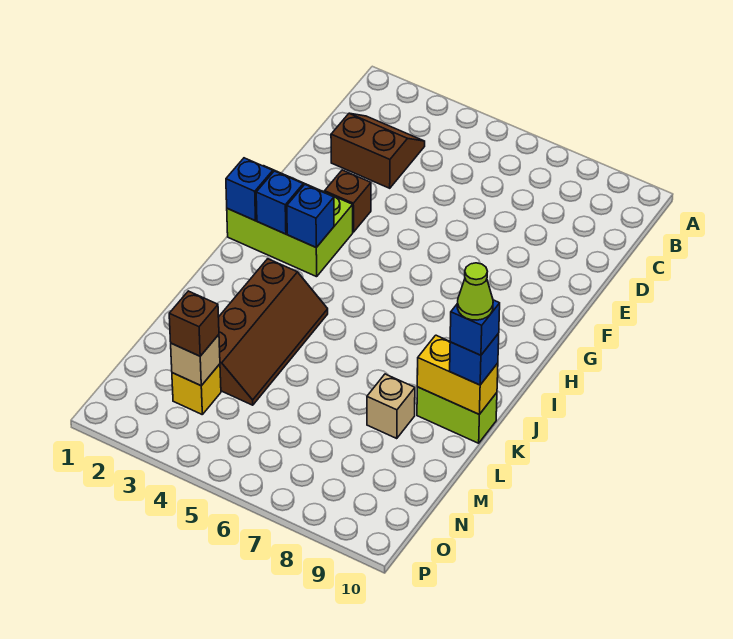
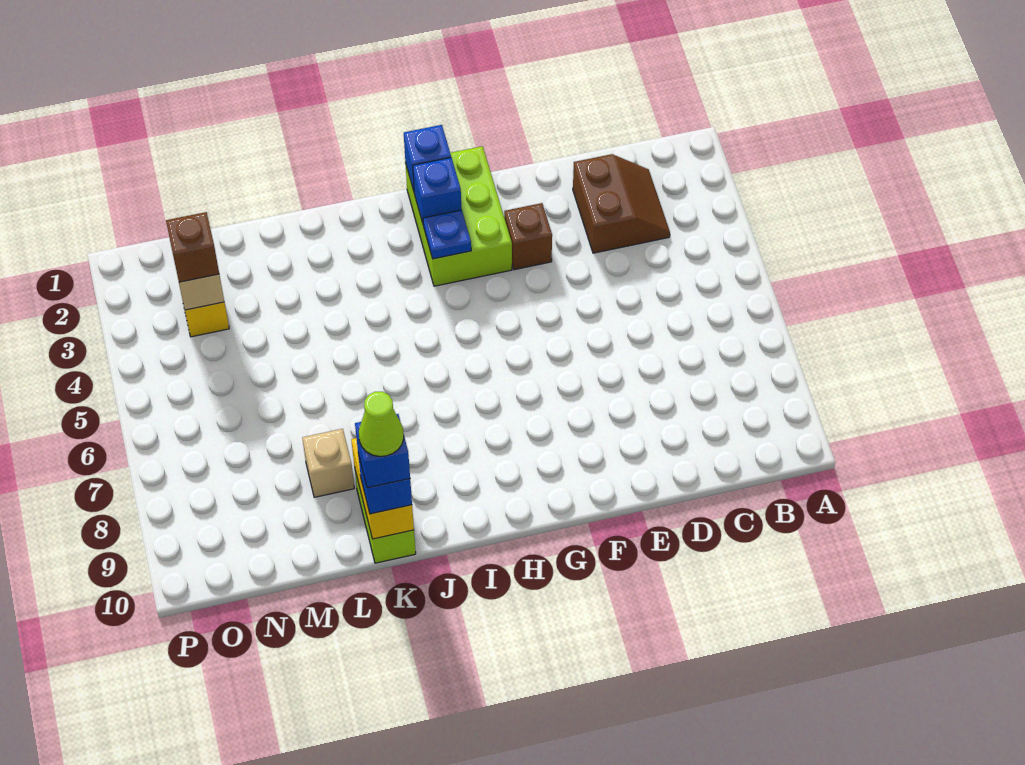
blue 1x1 brick [287,184,334,247] -> blue 1x1 plate [423,210,471,259]
brown 2x4 slope [219,259,328,405] -> none

